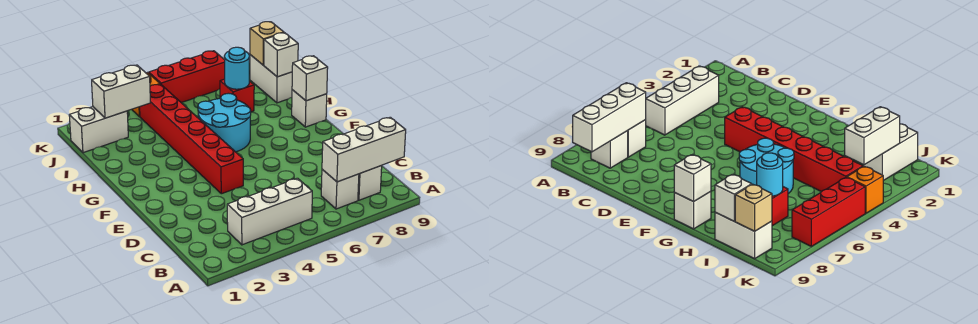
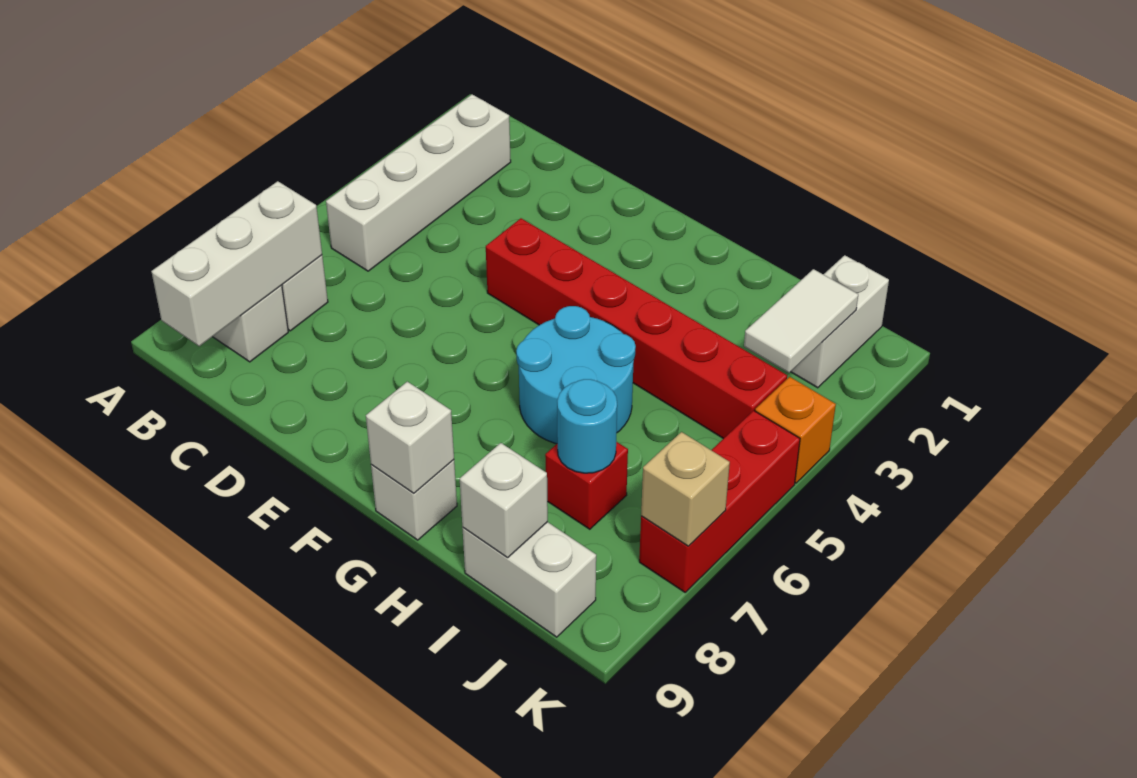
white 1x3 brick [227,178,312,245] -> white 1x4 brick [326,94,511,271]
white 1x2 brick [92,65,150,118] -> white 1x2 tile [744,269,858,373]
tan 1x1 brick [250,22,284,65] -> tan 1x1 brick moved to [641,432,730,546]

